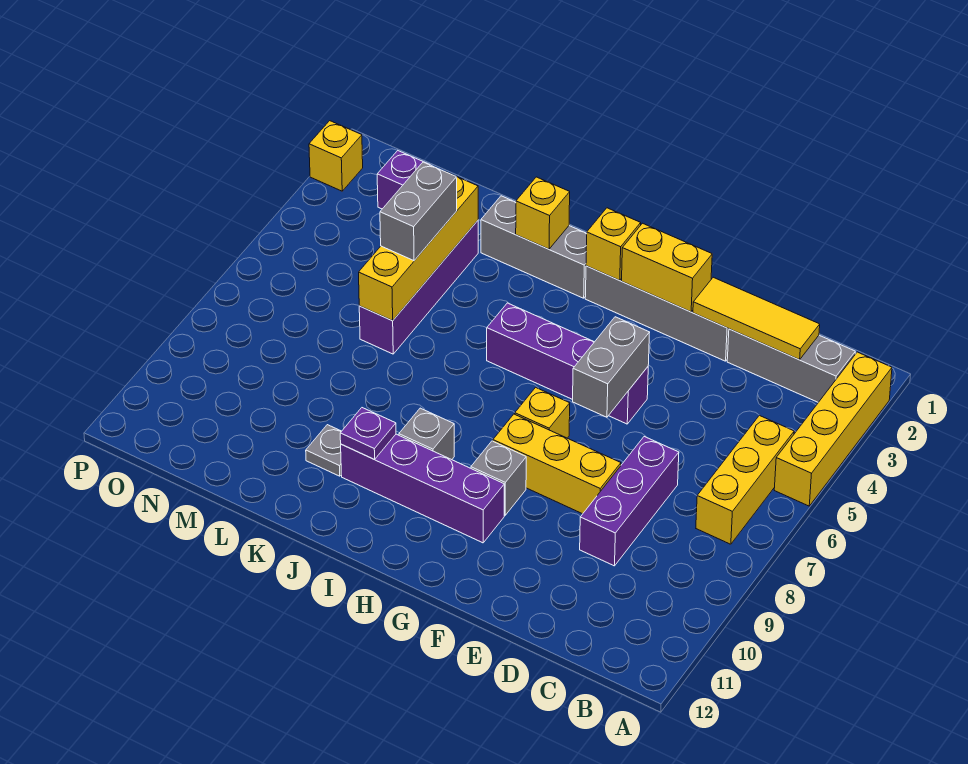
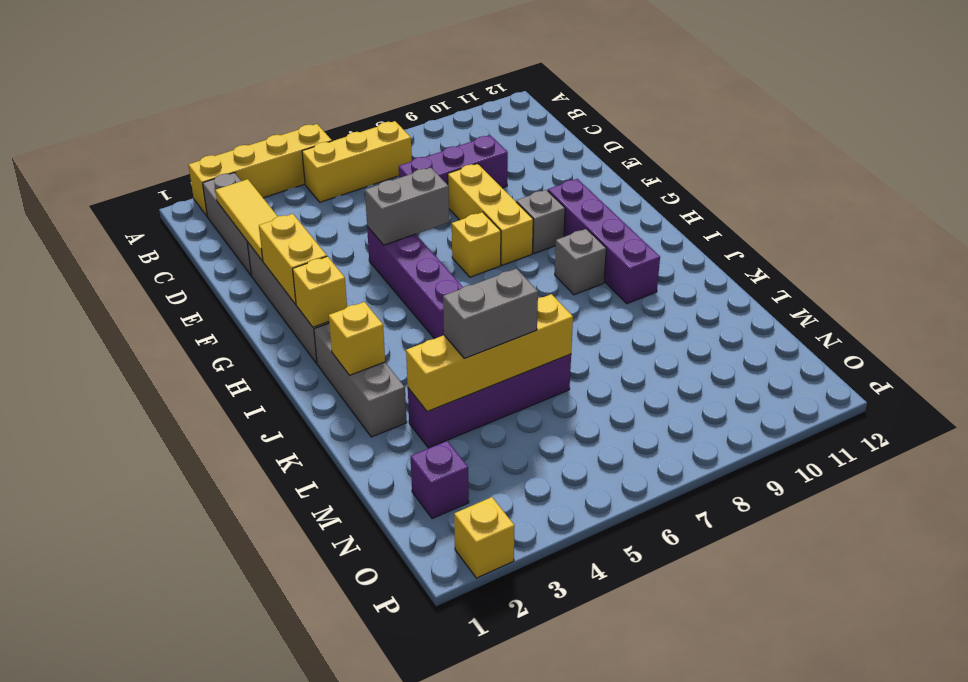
purple 1x1 plate [340,408,396,459] -> none
grey 1x1 plate [306,425,341,476] -> none

